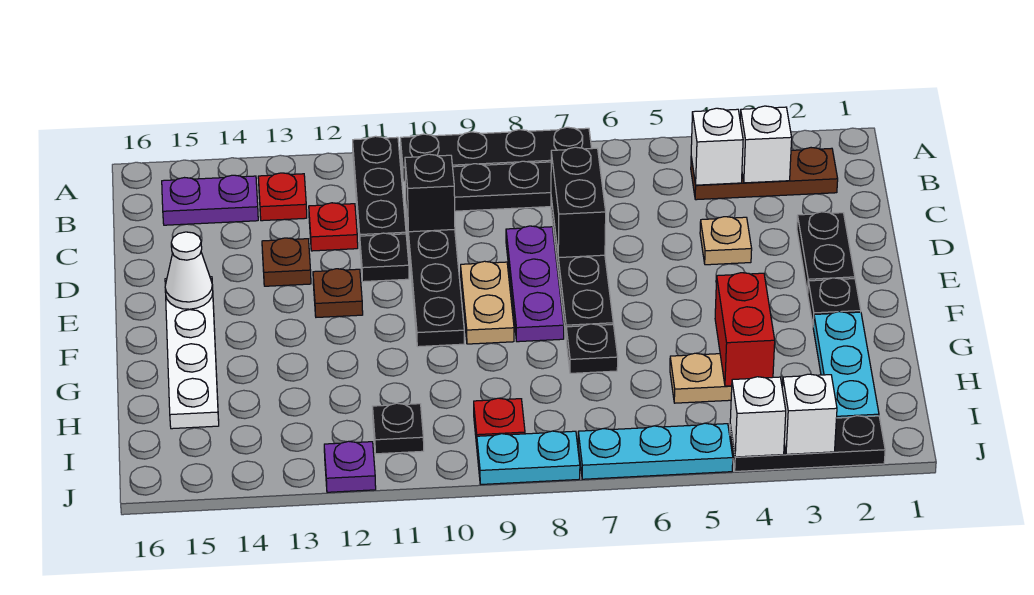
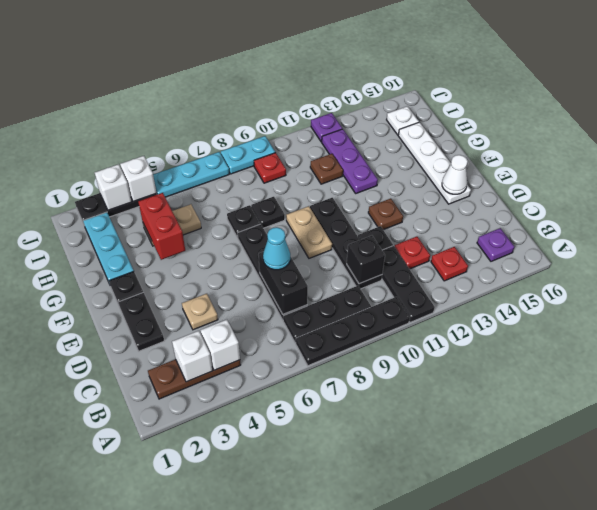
purple 1x2 plate [162,175,258,225] -> purple 1x1 plate [477,228,514,261]
none -> cyan 1x1 cone [263,227,290,270]
purple 1x3 plate [506,226,564,342] -> purple 1x3 plate moved to [322,129,378,193]
brown 1x1 plate [262,238,311,286] -> brown 1x1 plate moved to [310,154,343,184]
black 1x1 plate [372,403,424,454] -> black 1x1 plate moved to [251,197,285,228]
none -> white 1x1 plate [387,106,419,135]

